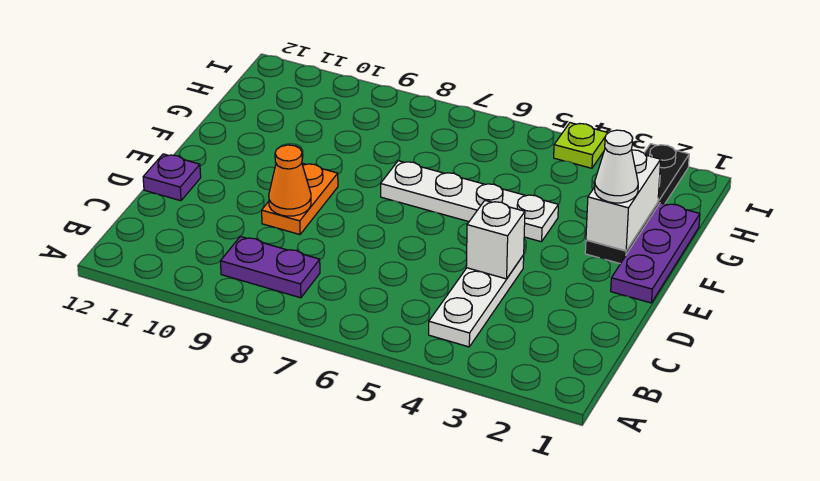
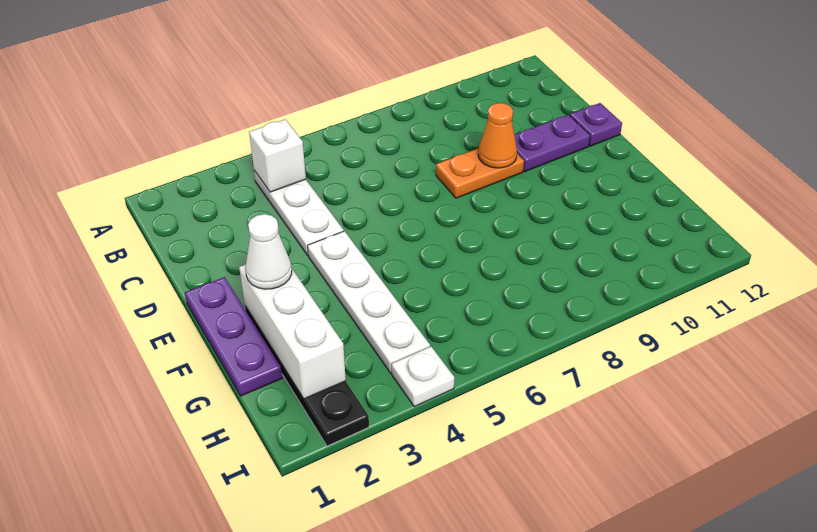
purple 1x2 plate [220,236,320,298] -> purple 1x2 plate moved to [515,115,590,171]
white 1x1 brick [466,201,525,279] -> white 1x1 brick moved to [249,119,306,192]
orange 1x2 plate [262,163,338,235] -> orange 1x2 plate turned to [436,148,524,198]
white 1x2 brick [586,150,661,251] -> white 1x3 brick [239,264,346,399]
white 1x4 plate [381,161,558,242] -> white 1x4 plate turned to [308,231,430,373]
lime 1x1 plate [554,123,608,168] -> white 1x1 plate [392,347,454,407]

